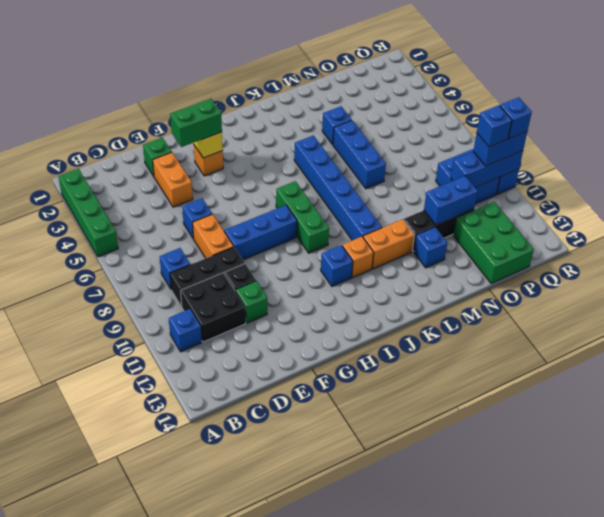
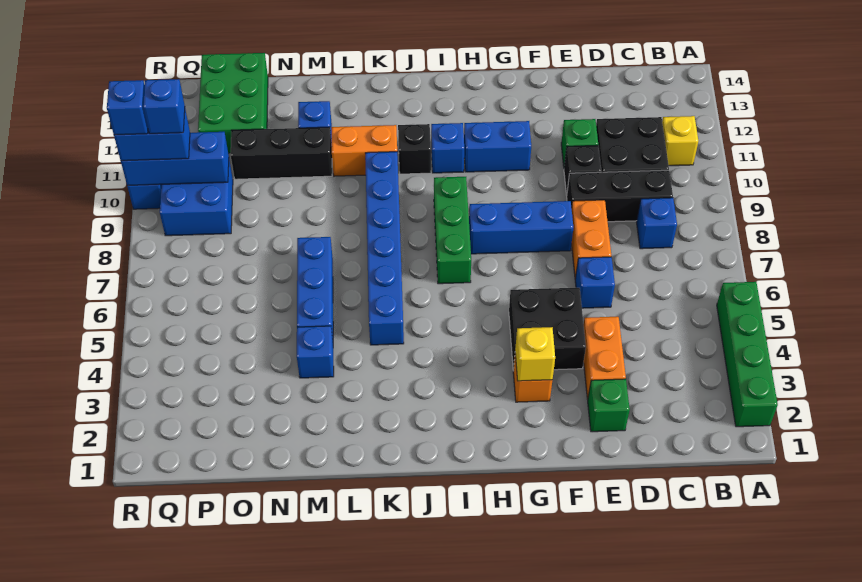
blue 1x1 brick [169,309,202,352] -> yellow 1x1 brick [662,116,698,166]
green 1x2 brick [170,99,222,147] -> none
none -> black 2x2 brick [509,288,586,371]
orange 1x1 brick [342,237,374,277] -> black 1x1 brick [398,124,431,174]
blue 1x2 brick [424,176,478,225] -> blue 1x2 brick moved to [464,121,531,172]

